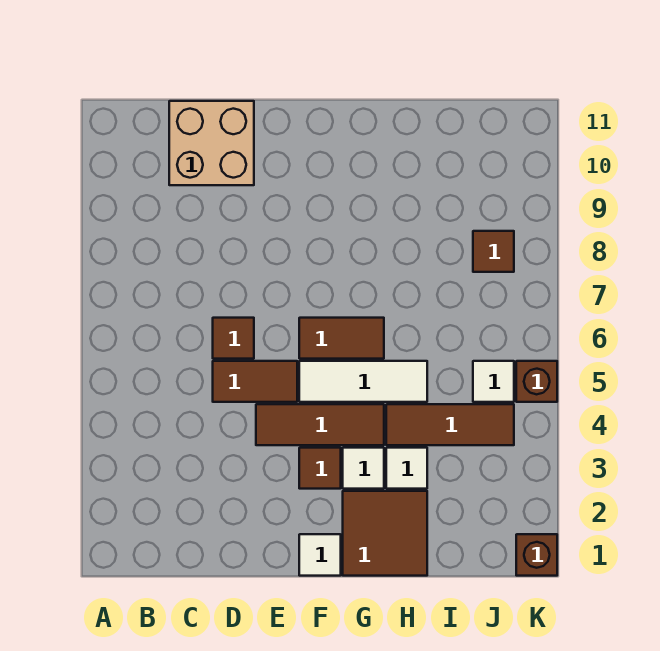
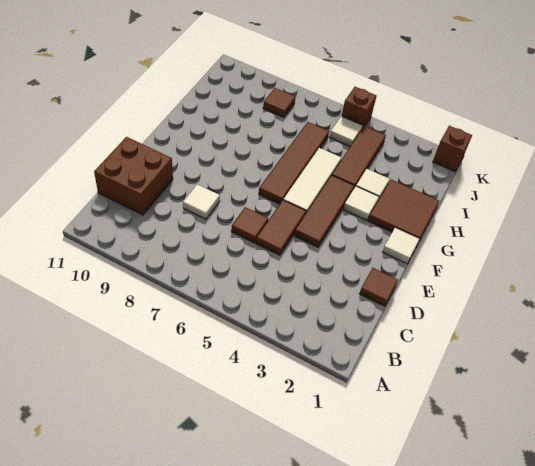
tan 2x2 brick [169,101,254,185] -> brown 2x2 brick [94,137,173,215]
none -> white 1x1 tile [183,184,220,219]
brown 1x1 tile [299,448,341,489] -> brown 1x1 tile moved to [359,268,398,306]
brown 1x2 tile [299,318,384,359] -> brown 1x4 tile [259,122,329,204]

